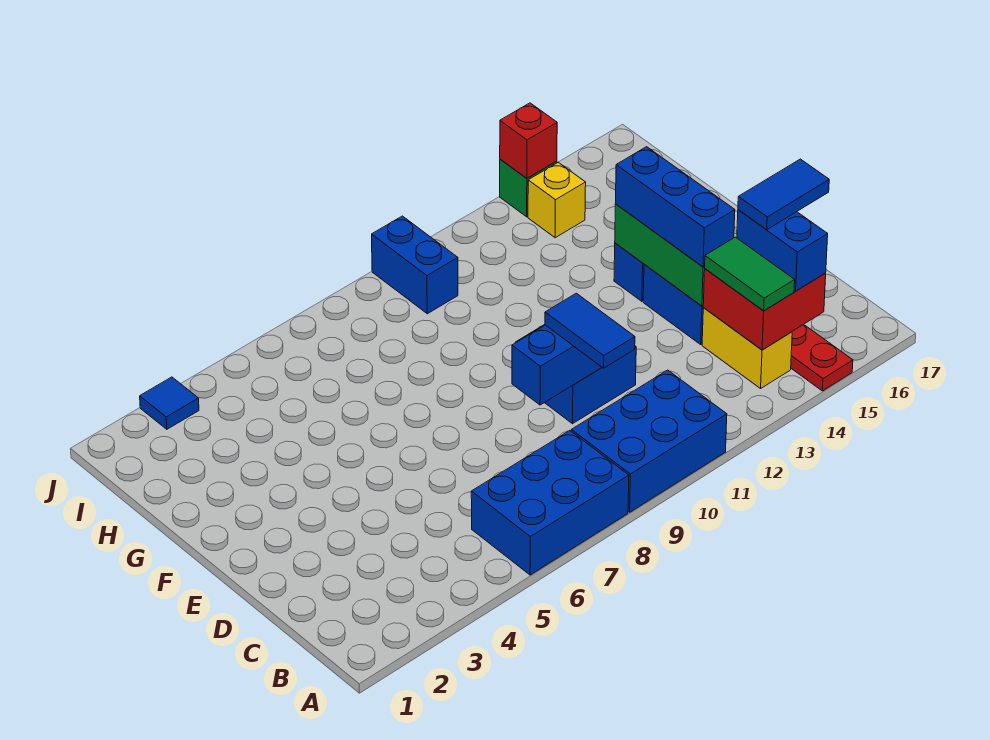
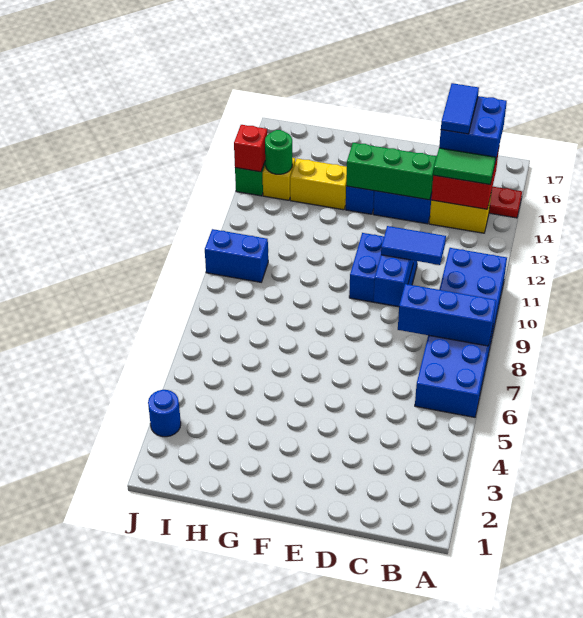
blue 1x2 brick [737,210,828,291] -> blue 2x2 brick [439,96,507,162]
blue 1x3 brick [615,147,735,267] -> blue 1x3 brick moved to [398,284,496,346]
none -> yellow 1x2 brick [290,159,347,210]
none -> green 1x1 round brick [265,130,292,174]
blue 1x1 tile [140,377,199,429] -> blue 1x1 round brick [148,390,181,437]

